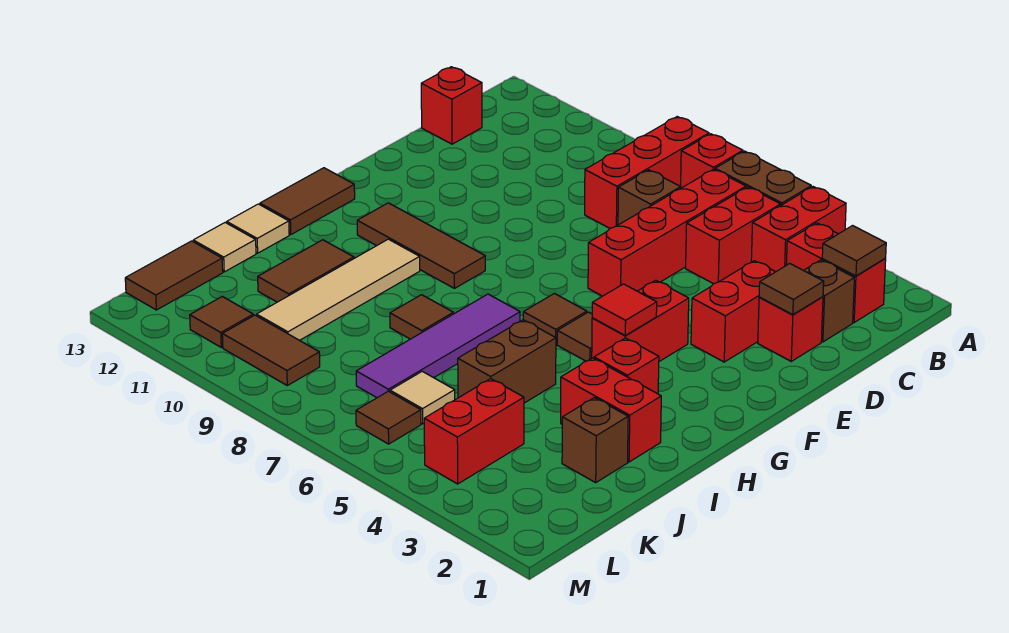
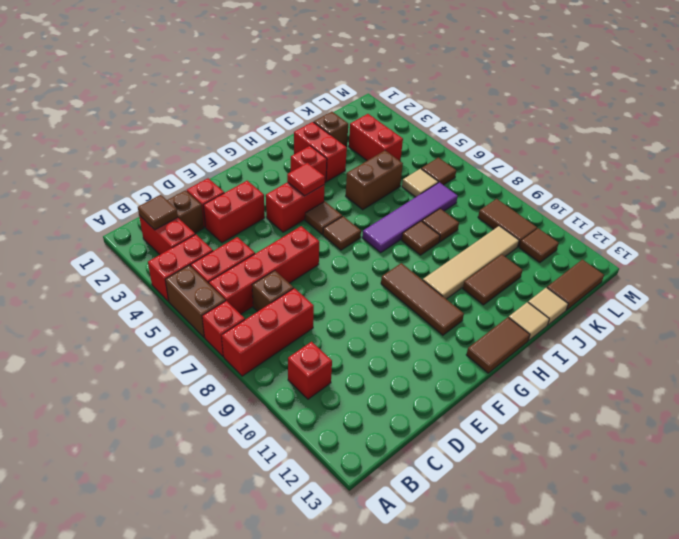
red 1x1 brick [421,67,482,144] -> red 1x1 brick moved to [288,342,332,399]
brown 1x1 tile [759,264,824,315] -> brown 1x1 tile moved to [422,209,459,242]
red 1x2 brick [424,379,524,484] -> red 1x2 brick turned to [349,114,403,161]

